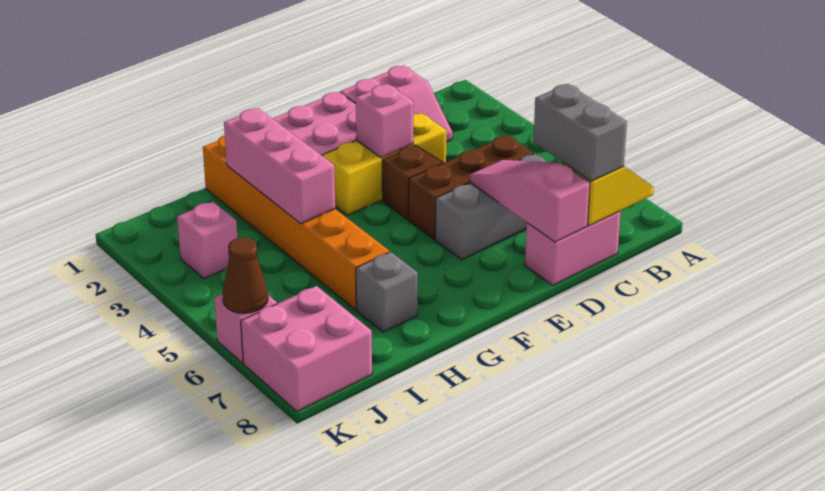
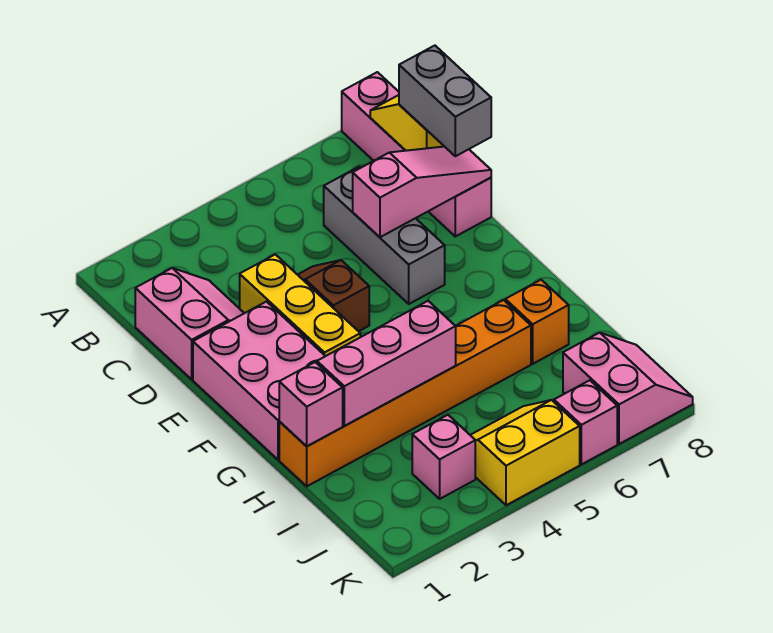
brown 1x3 brick [409,135,533,239] -> none
grey 1x2 brick [534,84,627,181] -> grey 1x2 brick turned to [399,46,491,156]
pink 1x2 brick [525,211,621,285] -> pink 1x4 brick [342,72,491,236]
pink 1x3 slope [470,160,590,242] -> pink 1x3 slope turned to [353,147,491,237]
pink 1x1 brick [356,84,413,158] -> pink 1x1 brick moved to [279,362,343,446]
grey 1x1 brick [356,252,418,332] -> orange 1x1 brick [505,280,569,364]
none -> yellow 2x2 slope [471,400,580,505]
pink 2x2 brick [241,286,372,411] -> pink 2x2 slope [563,333,693,444]
brown 1x1 cone [223,238,268,313] -> none

